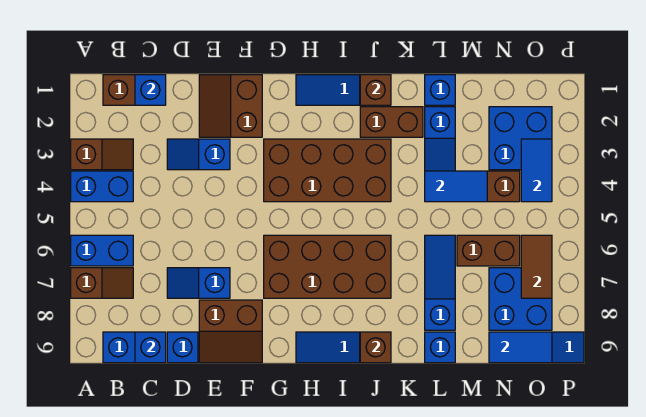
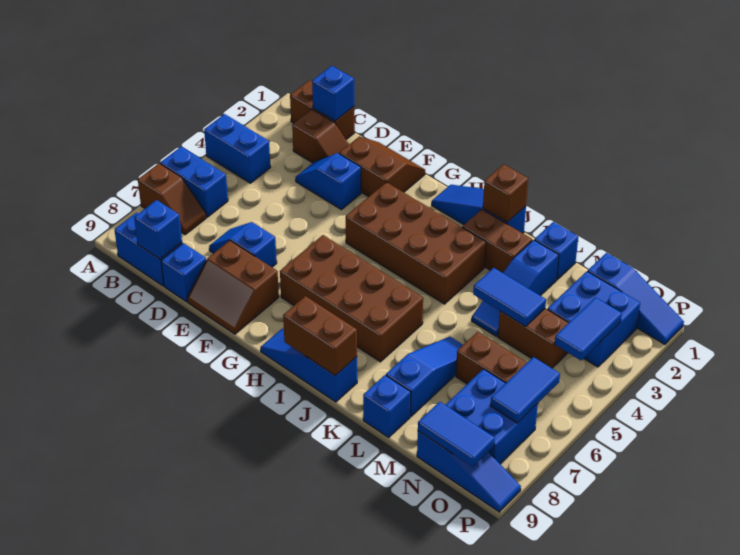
brown 1x2 slope [71,139,133,170] -> brown 1x2 slope moved to [292,109,349,163]
brown 2x2 slope [199,75,262,137] -> brown 2x2 slope turned to [339,136,425,197]
brown 1x1 brick [360,332,391,363] -> brown 1x2 brick [283,296,357,376]
none -> blue 1x3 slope [588,253,684,344]
brown 1x2 tile [521,235,552,298] -> blue 1x2 tile [490,357,560,423]

